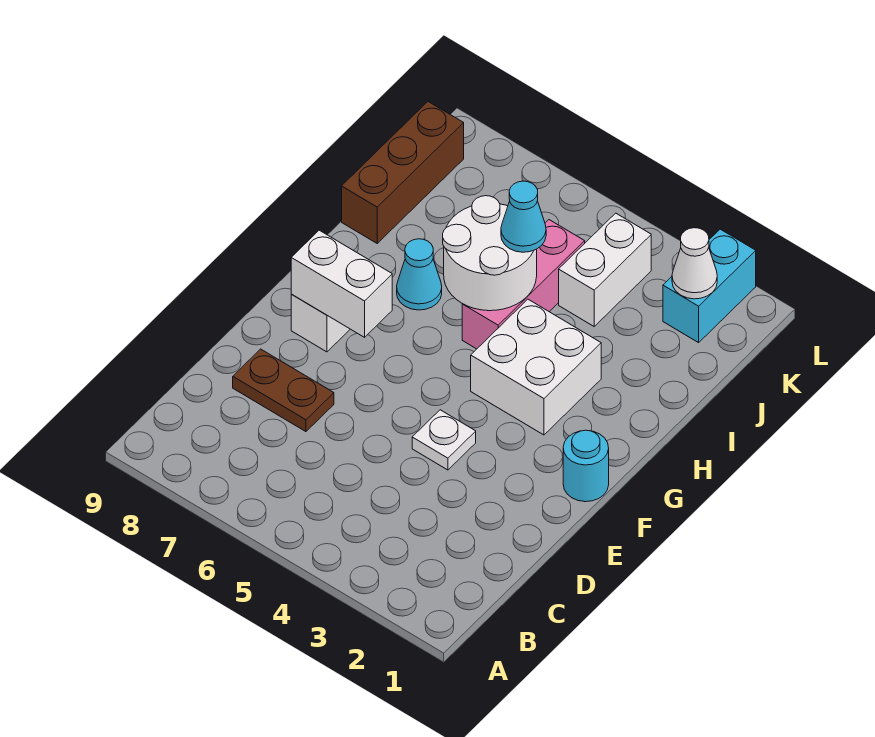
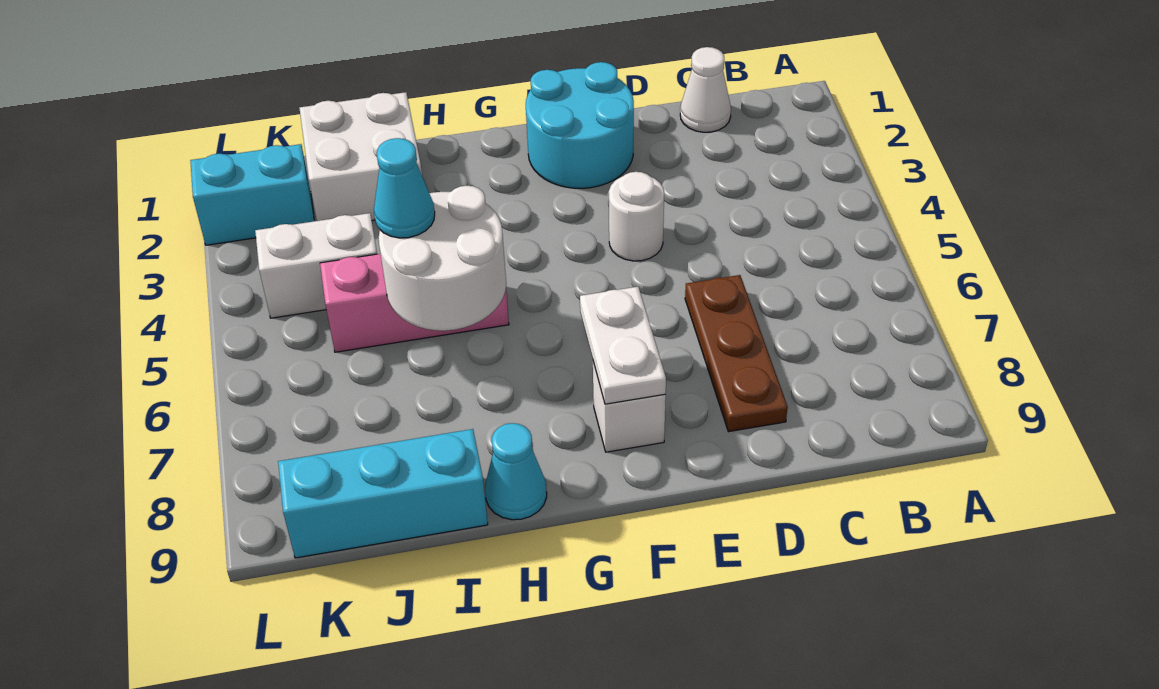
brown 1x2 plate [233,349,334,432] -> brown 1x3 plate [685,275,788,432]
white 1x1 plate [412,410,476,470] -> white 1x1 round brick [609,172,664,261]
cyan 1x1 round brick [563,430,609,502] -> cyan 2x2 round brick [526,62,634,188]
white 1x2 brick [291,230,392,337] -> white 1x2 plate [580,287,666,404]
white 2x2 brick [471,299,601,435] -> white 2x2 brick moved to [300,92,422,221]
cyan 1x1 cone [397,239,442,310] -> cyan 1x1 cone moved to [485,423,547,520]
brown 1x3 brick [342,102,464,243] -> cyan 1x3 brick [278,429,488,558]
white 1x1 cone [672,228,717,299] -> white 1x1 cone moved to [680,47,731,132]

